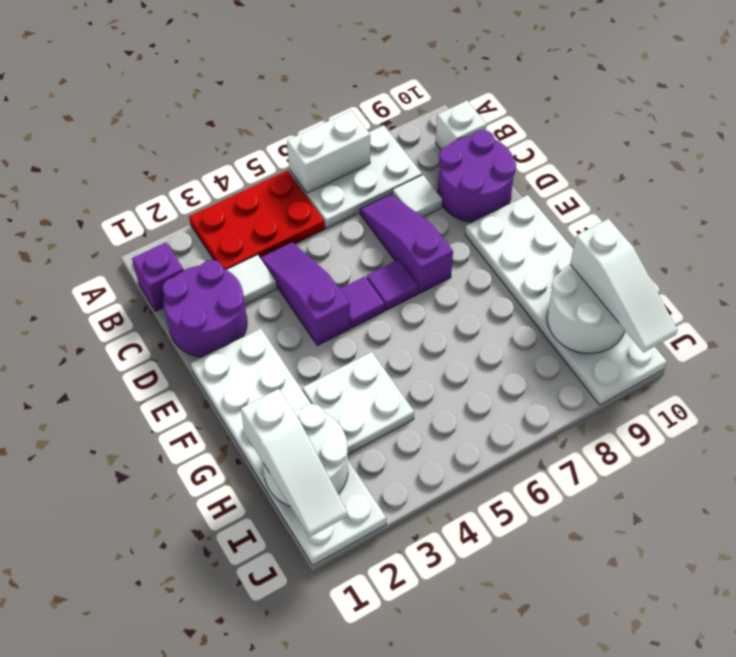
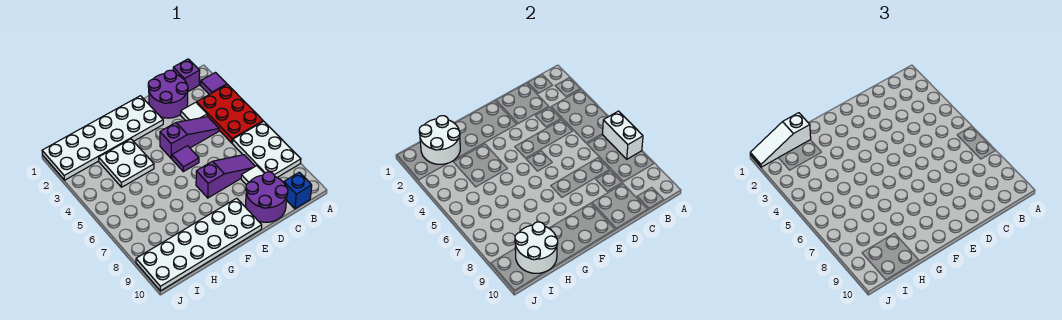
white 1x1 brick [436,101,487,149] -> blue 1x1 brick [284,172,312,209]
purple 1x1 tile [367,260,418,311] -> purple 1x1 tile moved to [201,73,227,94]
white 1x3 slope [570,219,678,352] -> none

